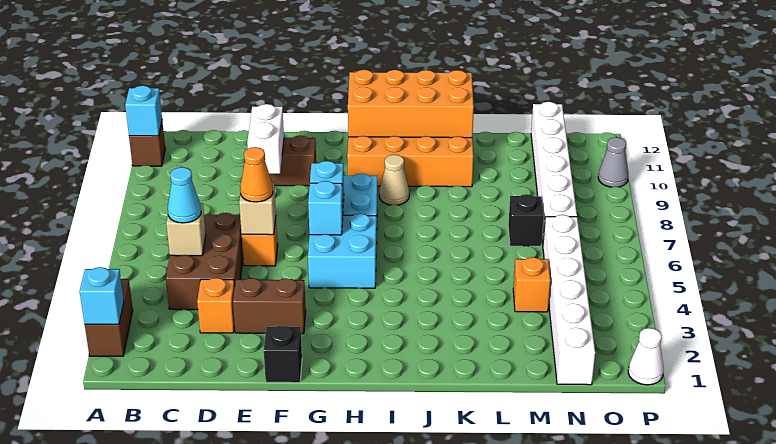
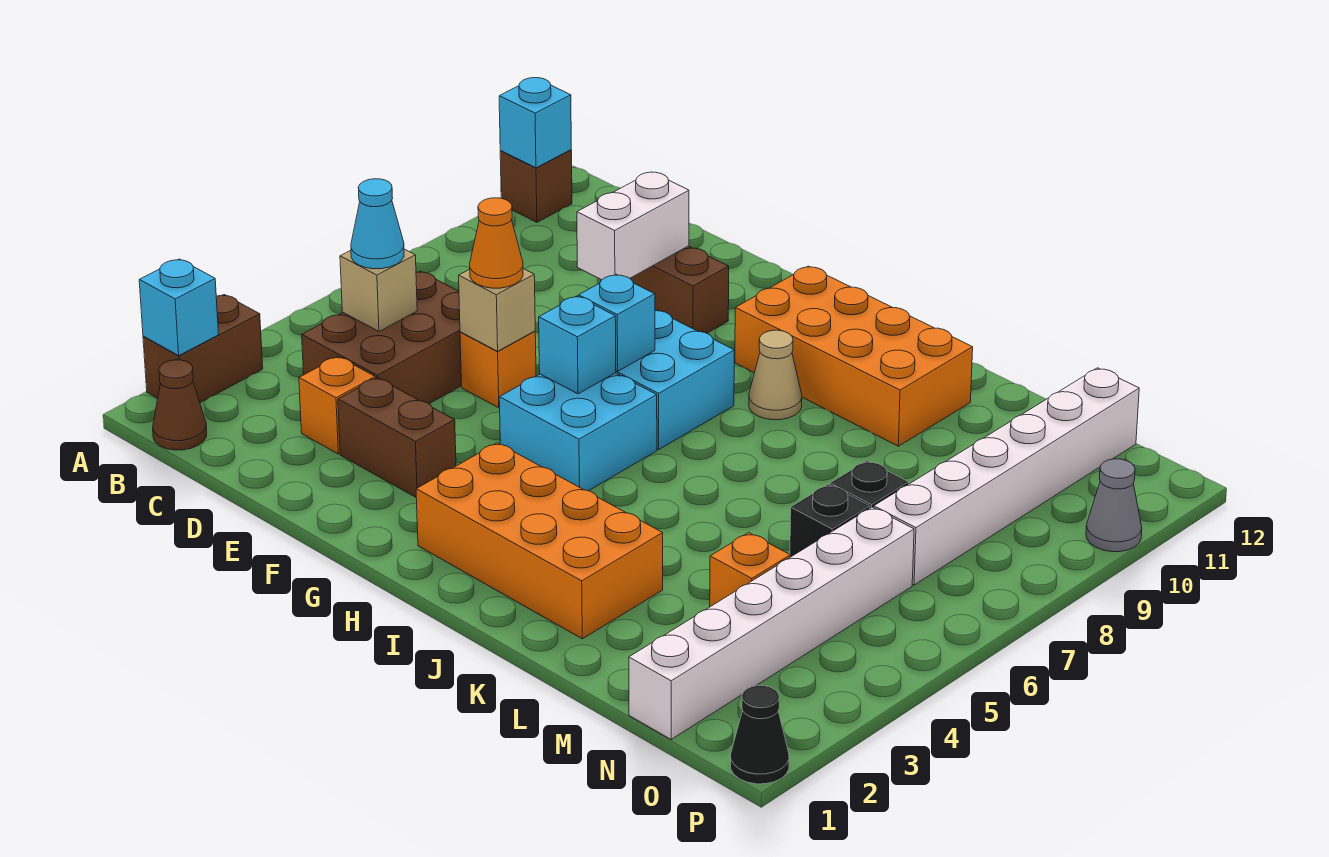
none -> brown 1x1 cone [153,360,207,450]
black 1x1 brick [264,326,302,383] -> black 1x1 brick moved to [790,484,870,557]
orange 2x4 brick [348,70,474,138] -> orange 2x4 brick moved to [416,443,663,639]
white 1x1 cone [628,328,664,385] -> black 1x1 cone [731,685,789,784]

